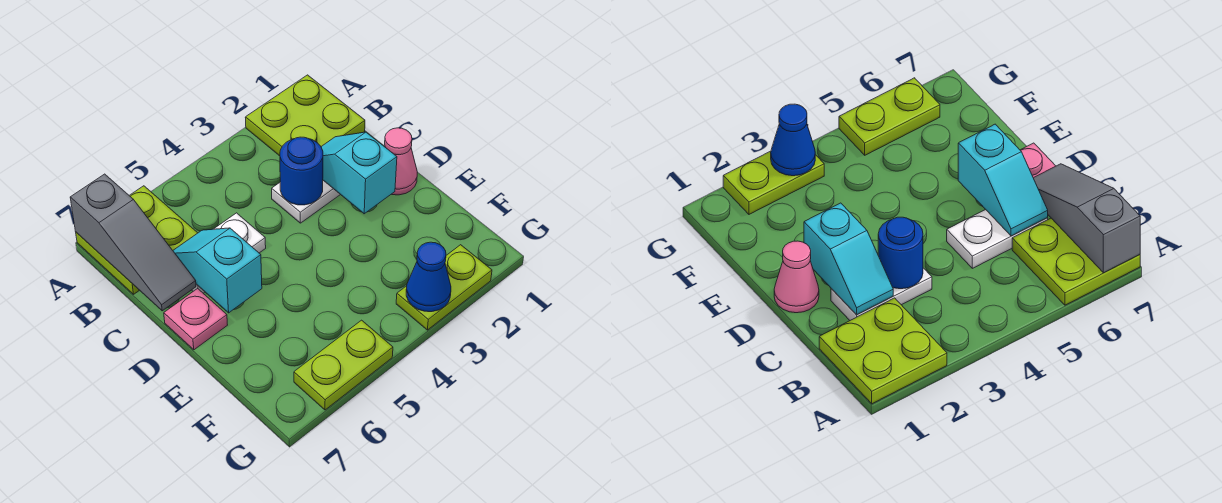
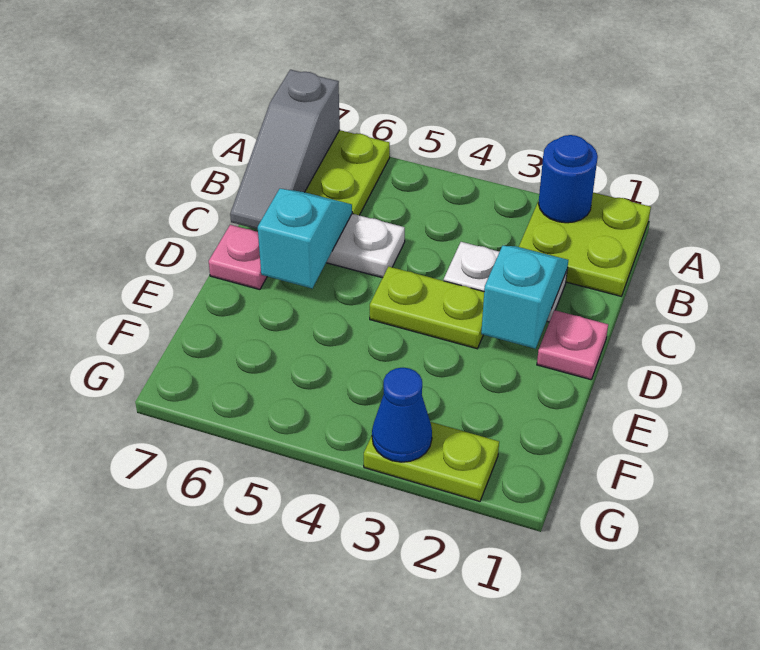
blue 1x1 round brick [280,137,323,205] -> blue 1x1 round brick moved to [538,135,598,223]
pink 1x1 cone [385,128,417,195] -> pink 1x1 plate [537,310,608,380]
lime 1x2 plate [294,320,393,410] -> lime 1x2 plate moved to [370,266,484,349]

